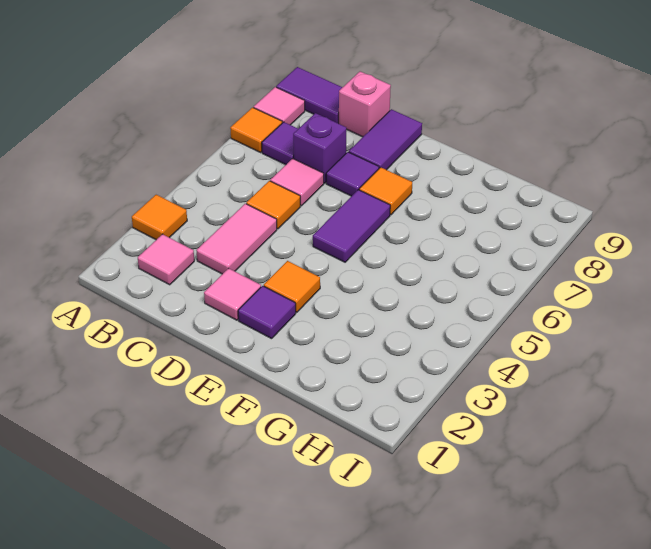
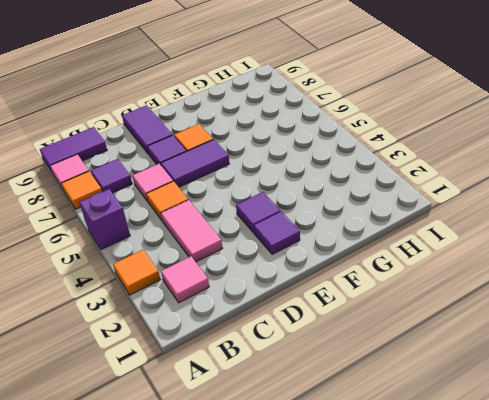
purple 1x1 brick [293,113,346,183] -> purple 1x1 brick moved to [79,189,130,250]
pink 1x1 brick [339,71,391,137] -> none
pink 1x1 tile [204,268,261,320] -> none
orange 1x1 tile [264,261,320,313] -> purple 1x1 tile [236,192,280,233]
purple 1x2 tile [313,190,390,262] -> purple 1x2 tile turned to [161,139,229,187]

